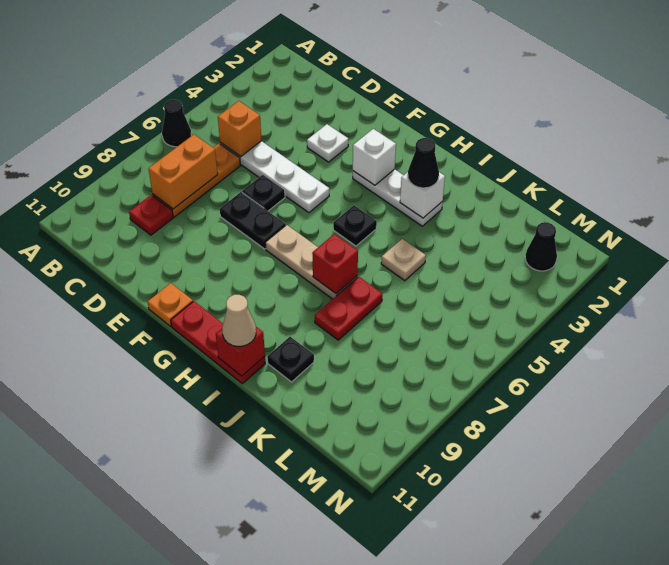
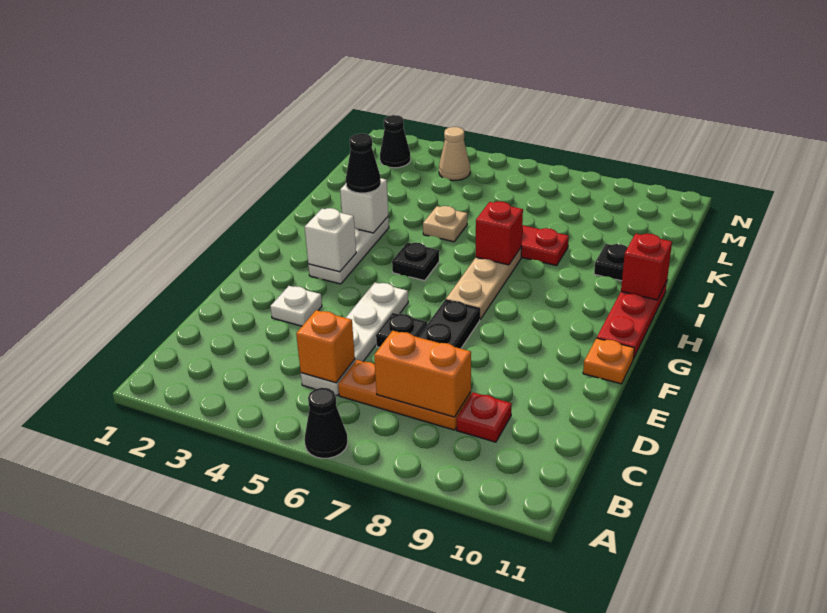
tan 1x1 cone [222,295,256,346] -> tan 1x1 cone moved to [439,127,470,181]

